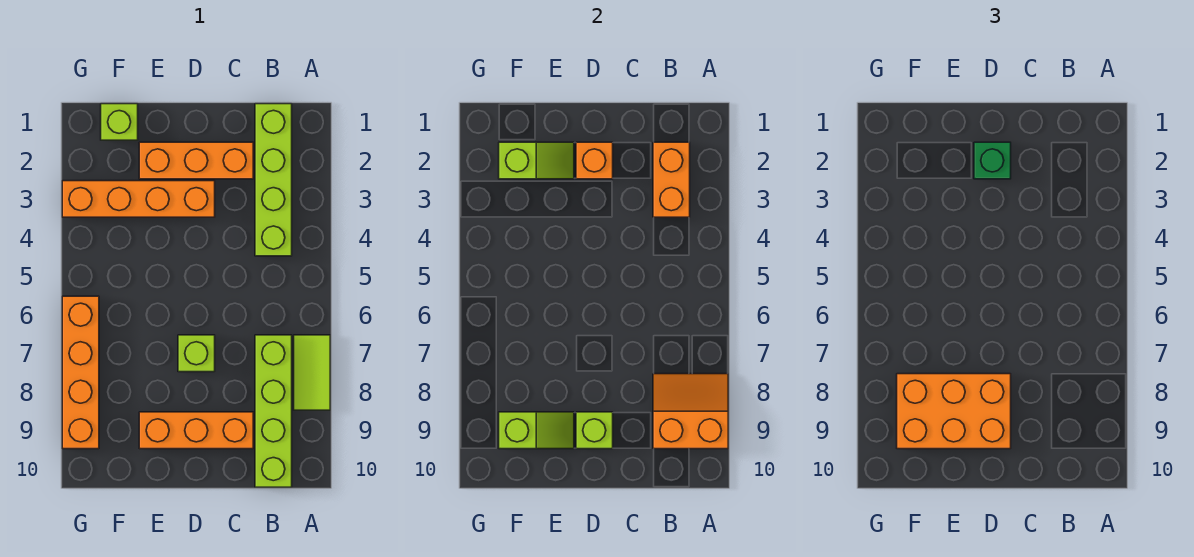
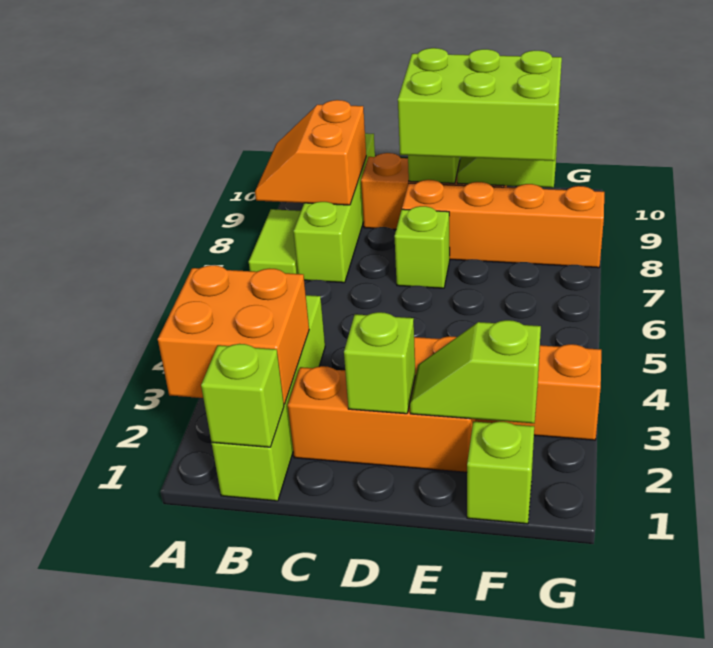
orange 2x2 slope [653,374,728,449] -> orange 2x2 slope turned to [255,100,366,205]
none -> lime 1x1 brick [201,344,284,447]
orange 1x2 brick [653,142,690,217] -> orange 2x2 brick [158,265,309,404]
orange 1x1 brick [576,142,613,179] -> lime 1x1 brick [344,312,416,414]
green 1x1 brick [974,142,1011,179] -> none
orange 2x3 brick [897,374,1011,449] -> lime 2x3 brick [398,48,562,161]
orange 1x4 brick [62,296,99,449] -> orange 1x4 brick turned to [402,180,604,268]

